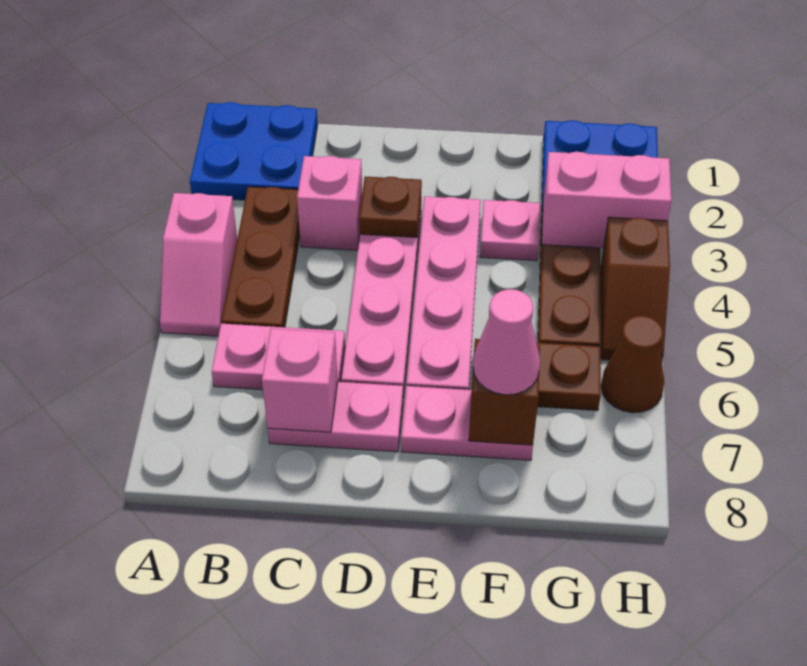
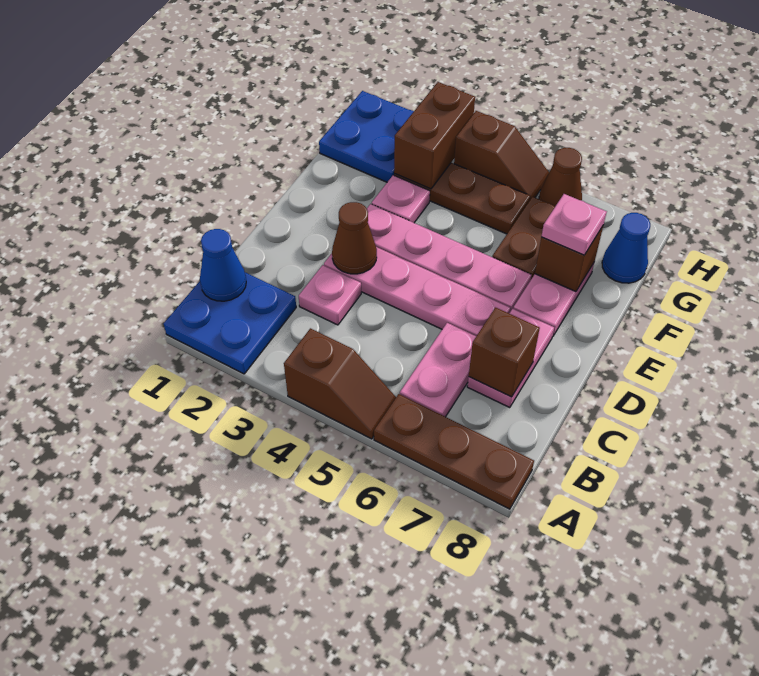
pink 1x2 slope [160,193,237,336] -> brown 1x2 slope [284,328,396,439]
none -> blue 1x1 cone [200,229,246,301]
brown 1x3 plate [221,187,300,327] -> brown 1x3 plate moved to [374,394,534,509]
pink 1x1 brick [297,156,362,250] -> pink 1x1 plate [299,265,361,325]
pink 1x1 brick [262,329,338,432] -> brown 1x1 brick [469,308,540,397]
brown 1x1 plate [359,177,422,237] -> brown 1x1 cone [332,202,377,274]
pink 1x1 cone [473,289,540,395] -> pink 1x1 plate [541,194,607,255]
pink 1x2 brick [542,152,671,248] -> brown 1x2 brick [394,82,475,189]
none -> blue 1x1 cone [602,213,650,283]

